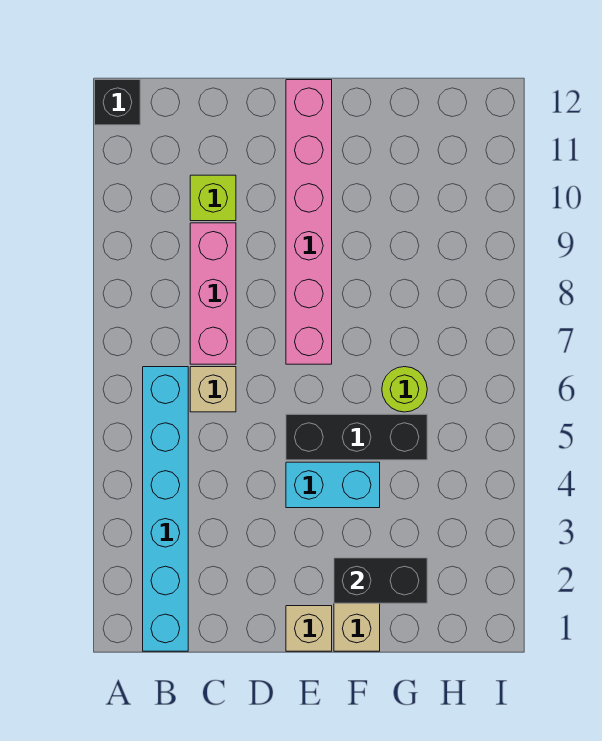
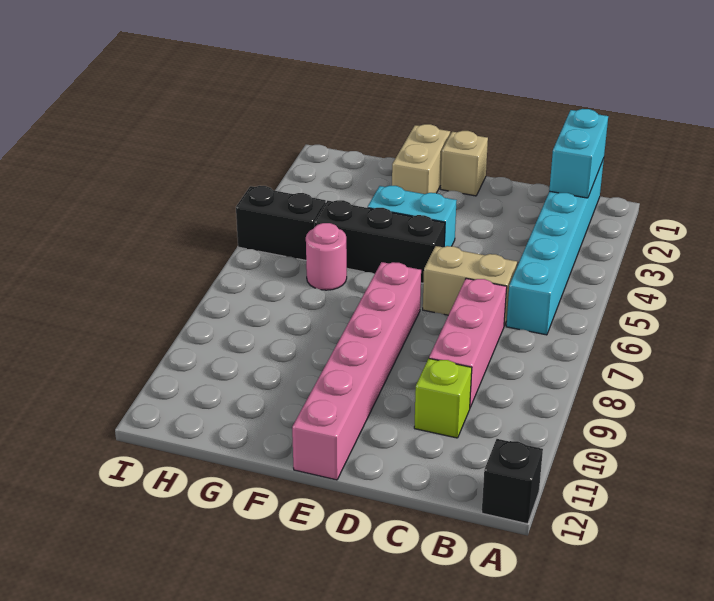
none -> cyan 1x2 brick [549,109,608,198]
tan 1x1 brick [190,367,236,412] -> tan 1x2 brick [423,246,517,326]
black 1x2 brick [334,558,427,603] -> black 1x2 brick moved to [236,186,326,260]
lime 1x1 round brick [382,367,427,412] -> pink 1x1 round brick [306,223,347,290]

